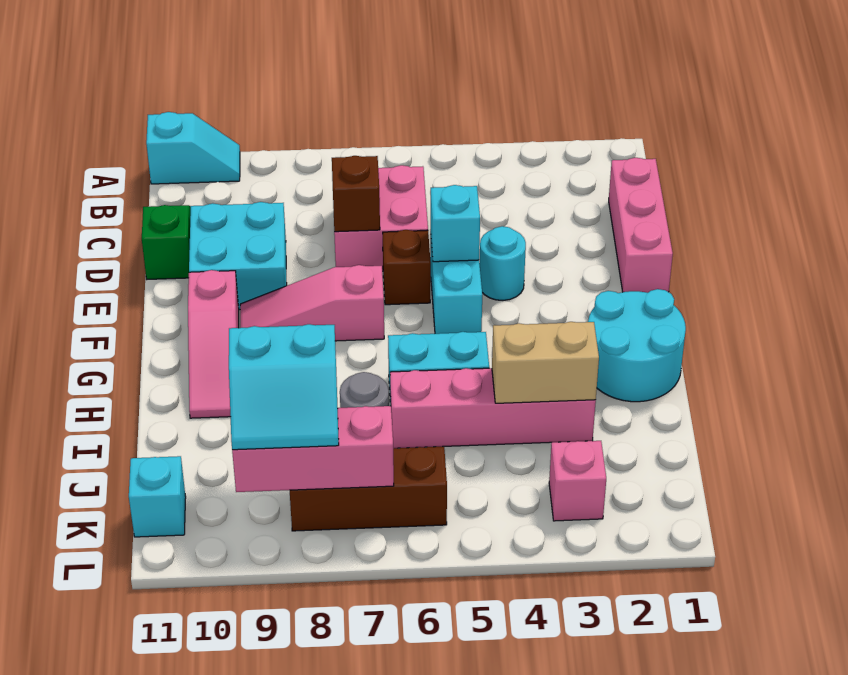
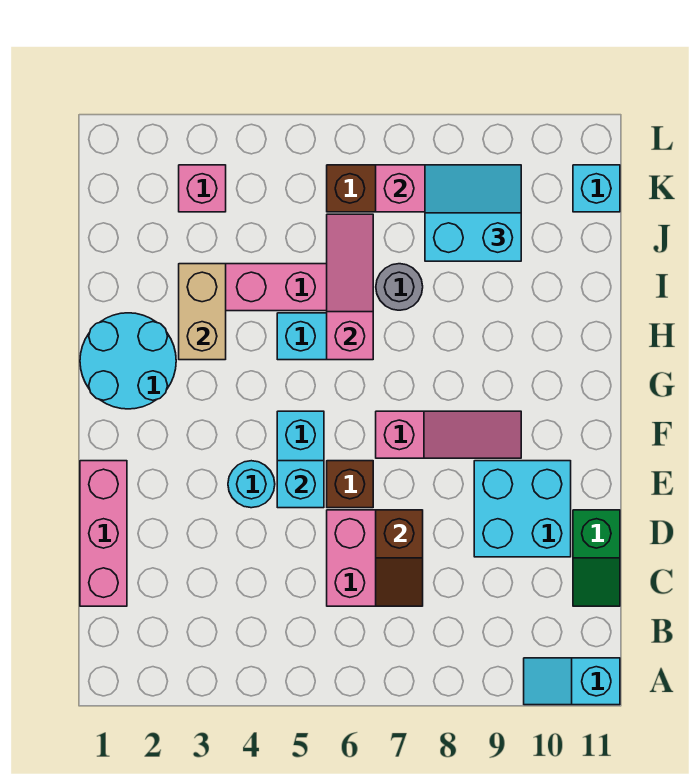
pink 1x3 slope [188,270,239,418] -> pink 1x3 slope moved to [327,214,373,360]
tan 1x2 brick [492,322,599,403] -> tan 1x2 brick turned to [179,264,226,360]

